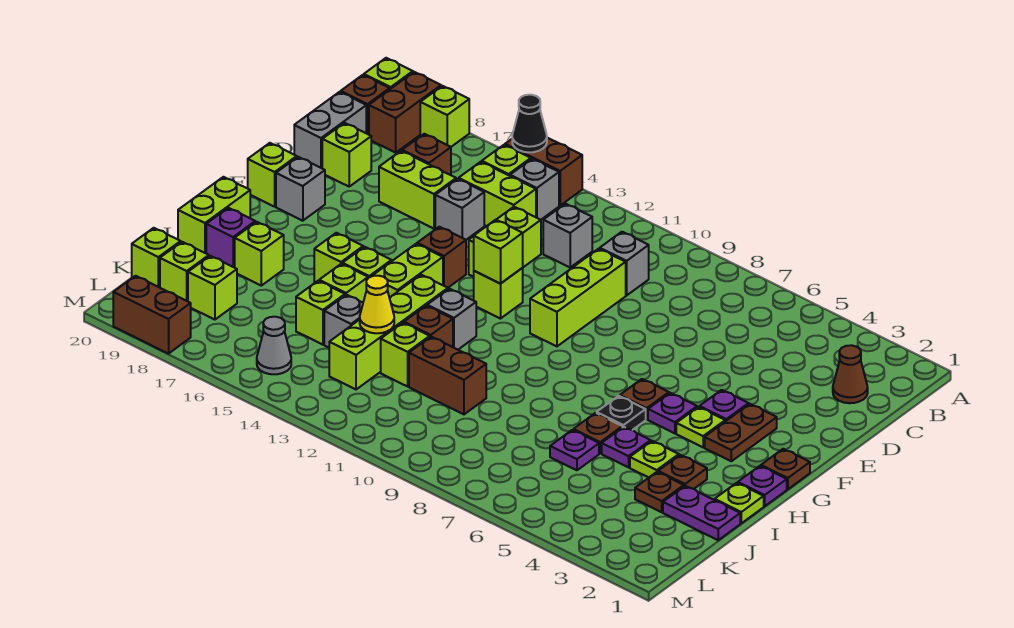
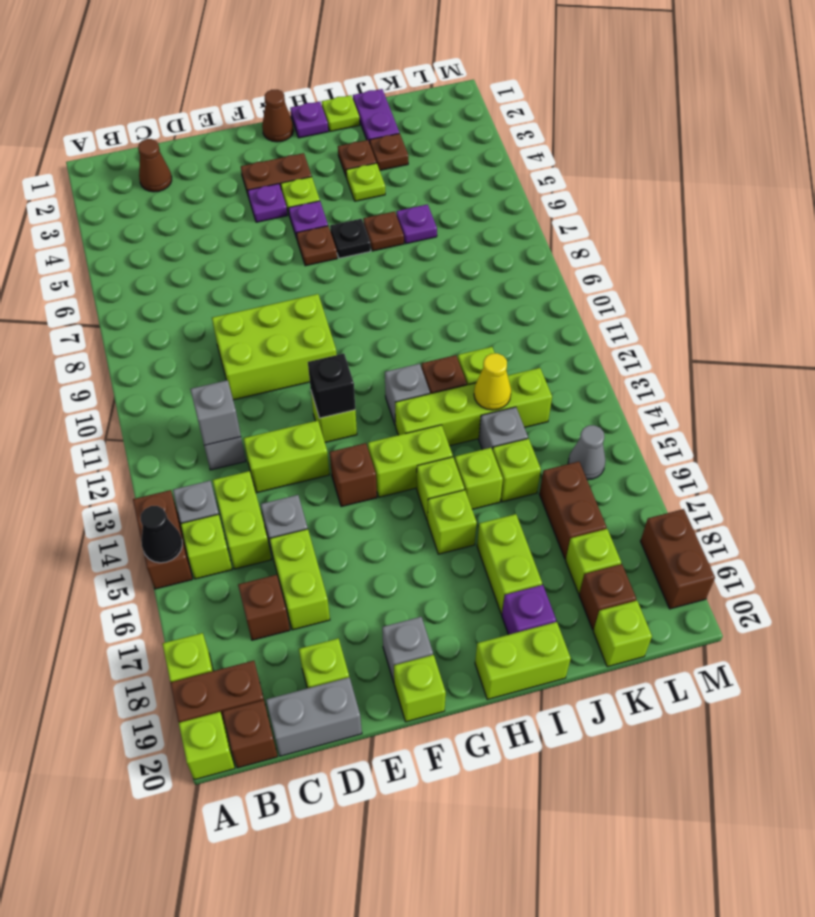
grey 1x1 brick [600,232,649,295] -> grey 1x1 brick moved to [190,380,241,445]
lime 1x3 brick [530,249,626,346] -> lime 2x3 brick [212,294,337,400]
lime 1x1 brick [474,220,523,284] -> black 1x1 brick [308,354,355,418]
brown 1x1 plate [761,449,810,489] -> brown 1x1 cone [262,90,294,142]
purple 1x1 plate [602,427,651,467] -> none
lime 1x1 brick [235,222,284,286] -> lime 1x2 brick [477,514,542,614]
brown 1x2 brick [409,337,486,414] -> brown 1x2 brick moved to [539,462,607,559]
lime 1x1 brick [160,242,209,301] -> brown 1x1 brick [579,564,636,630]

